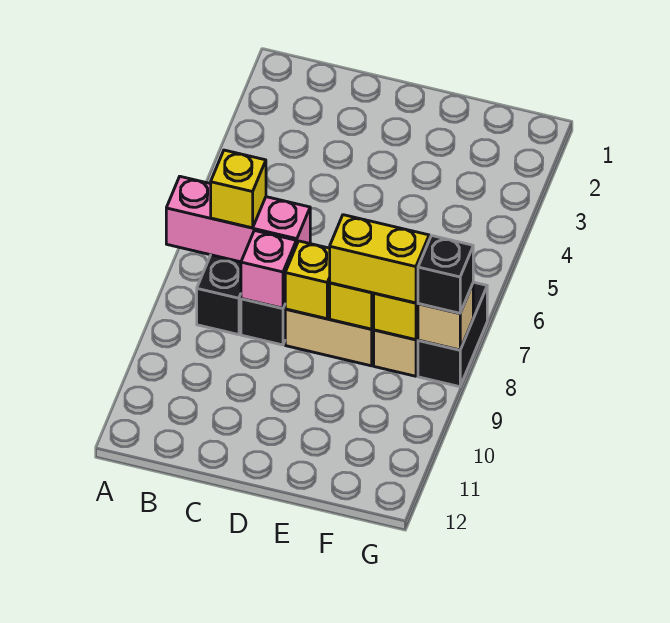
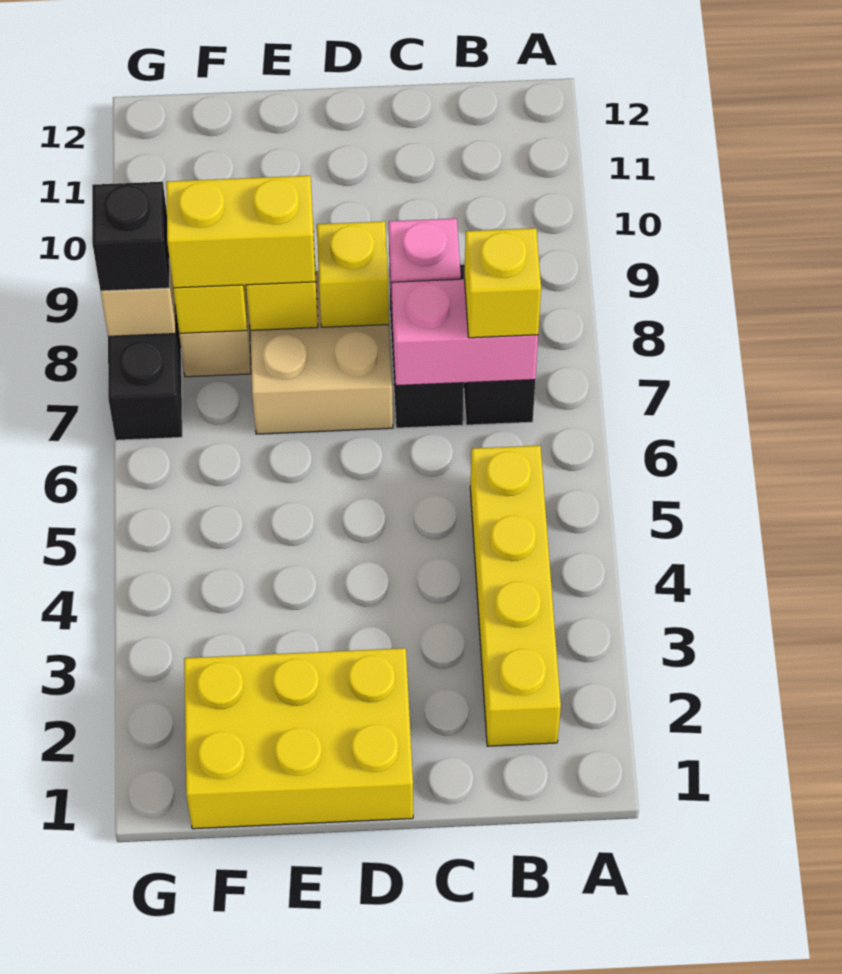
pink 1x3 brick [166,177,310,262] -> pink 1x2 brick [392,279,538,386]
none -> yellow 1x4 brick [470,446,561,746]
none -> yellow 2x3 brick [184,648,413,829]

